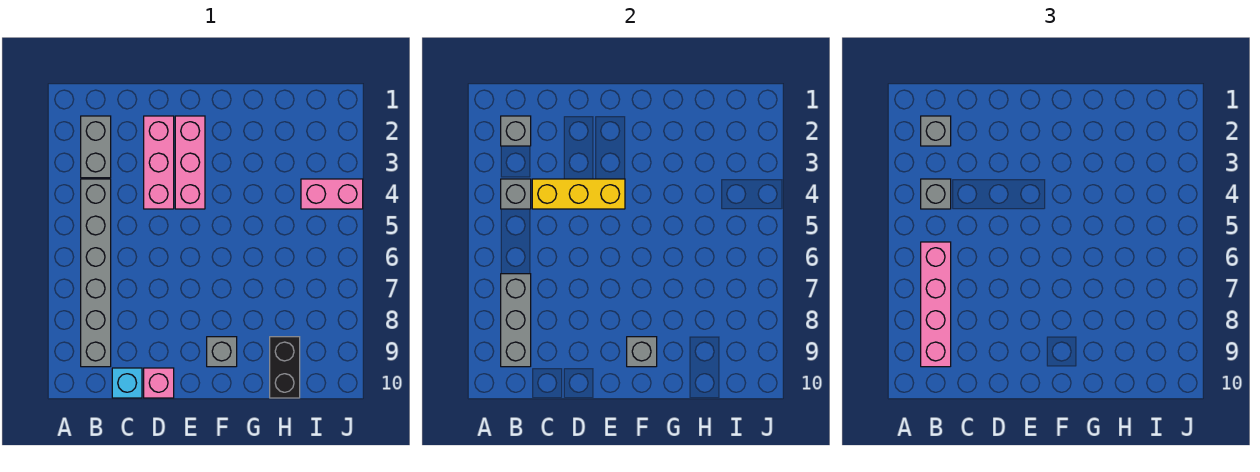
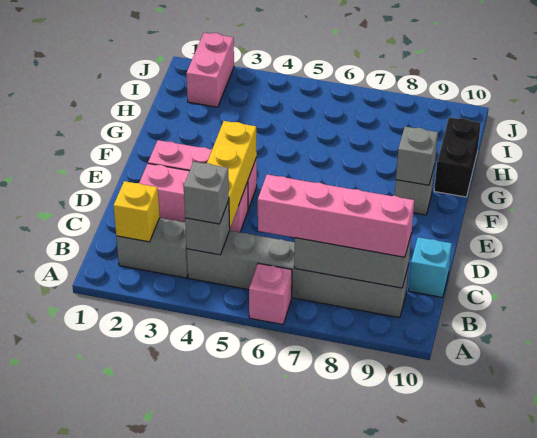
grey 1x1 brick [501,116,531,146] -> yellow 1x1 brick [114,181,160,242]
grey 1x1 brick [921,116,951,146] -> none
pink 1x1 brick [144,368,174,398] -> pink 1x1 brick moved to [249,263,292,325]
black 1x2 brick [270,337,300,398] -> black 1x2 brick turned to [434,117,481,197]
pink 1x2 brick [301,179,363,209] -> pink 1x2 brick moved to [186,33,234,107]

